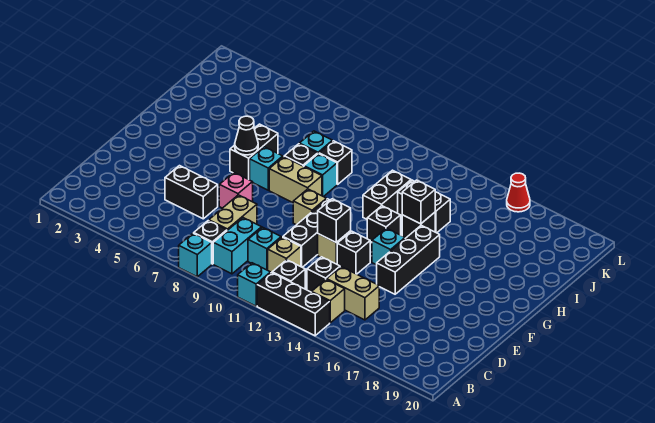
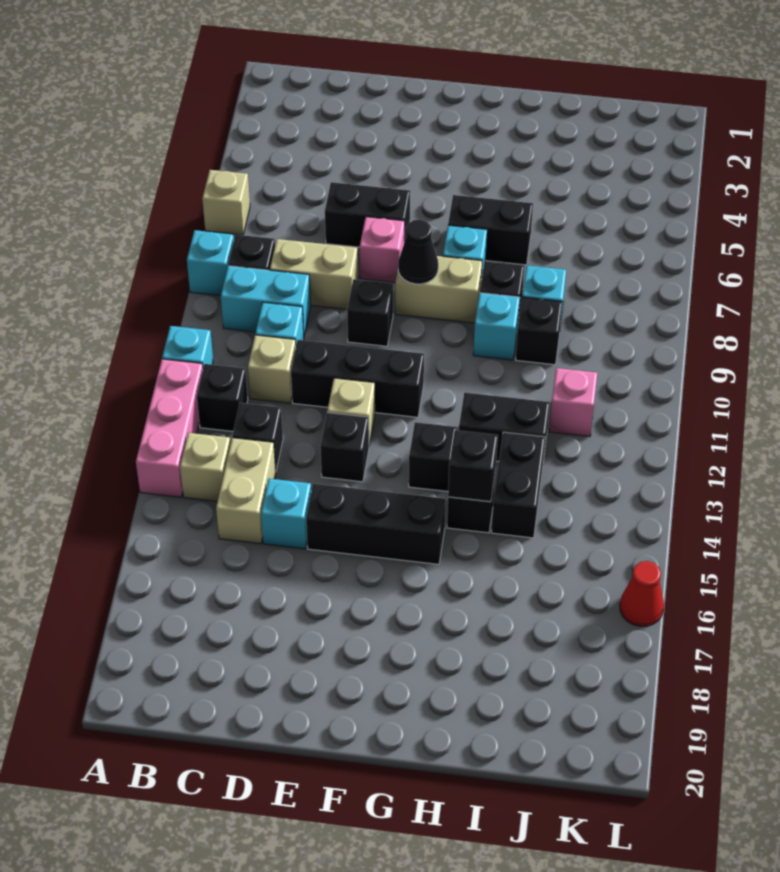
black 1x3 brick [257,273,330,336] -> pink 1x3 brick [136,359,203,497]
black 1x2 brick [165,166,218,219] -> black 1x2 brick turned to [325,182,410,247]
black 1x1 brick [318,199,351,242] -> black 1x1 brick moved to [347,279,393,346]
tan 1x1 brick [293,189,327,225] -> tan 1x1 brick moved to [202,170,250,235]
cyan 1x1 brick [372,228,405,265] -> cyan 1x1 brick moved to [261,479,311,549]
black 1x1 cone [235,116,258,155] -> black 1x1 cone moved to [398,220,438,284]
tan 1x2 brick [269,157,322,203] -> tan 1x2 brick turned to [395,256,482,323]
none -> pink 1x1 brick [549,368,597,437]

